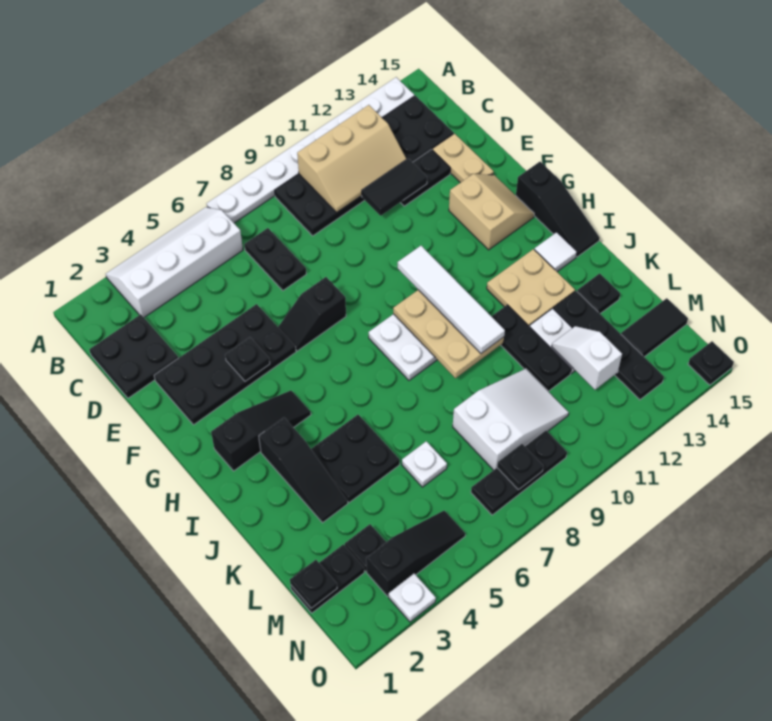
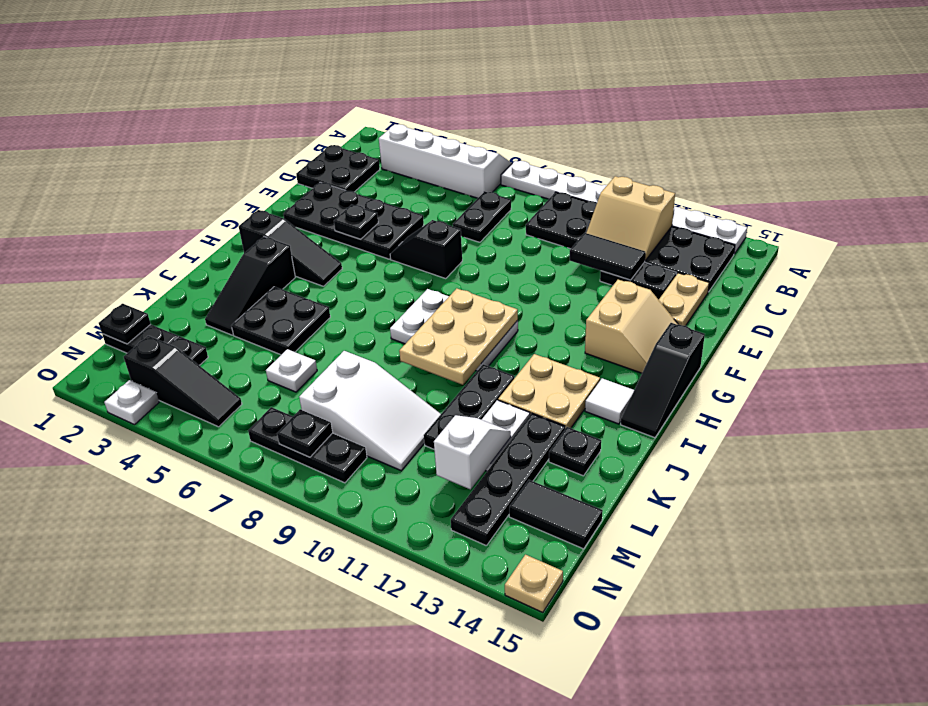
tan 2x3 slope [297,105,406,212] -> tan 2x2 slope [586,176,675,261]
white 1x4 tile [398,246,505,354] -> none
black 1x1 plate [688,341,734,385] -> tan 1x1 plate [505,555,563,613]

